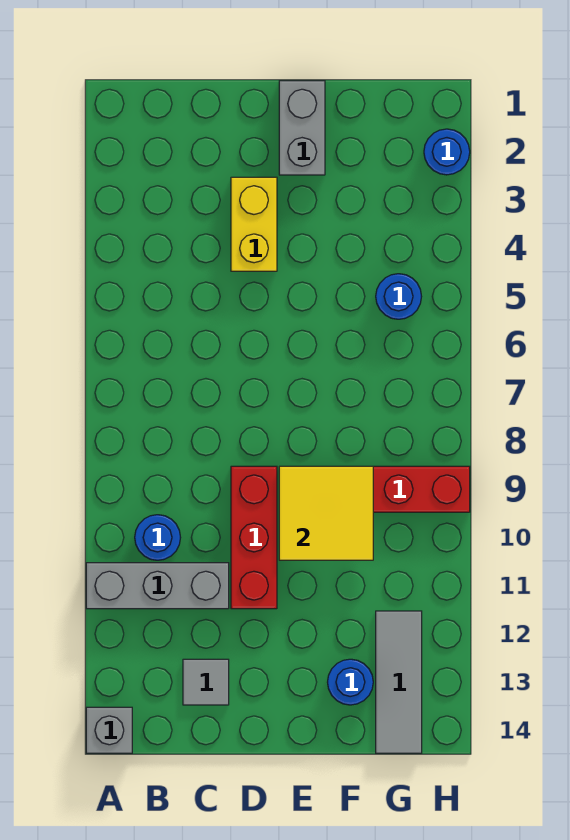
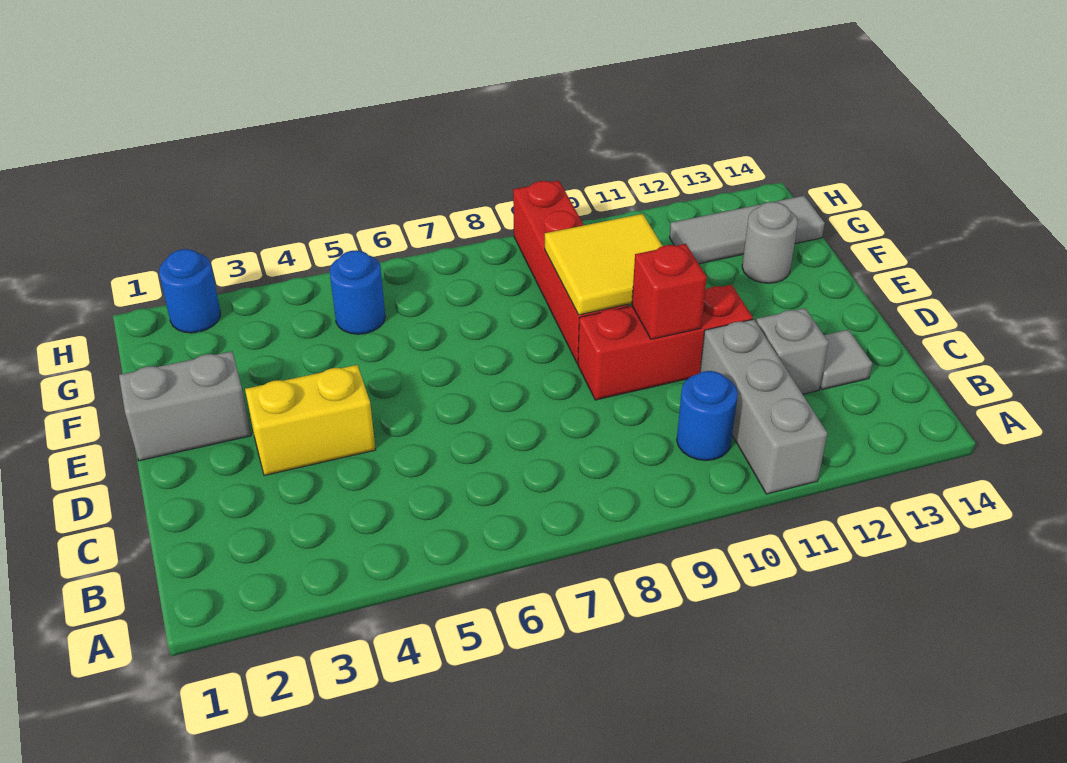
grey 1x1 brick [86,707,132,753] -> grey 1x1 brick moved to [756,308,829,394]
none -> red 1x1 brick [632,244,707,339]
blue 1x1 round brick [328,659,373,705] -> grey 1x1 round brick [742,202,798,283]

